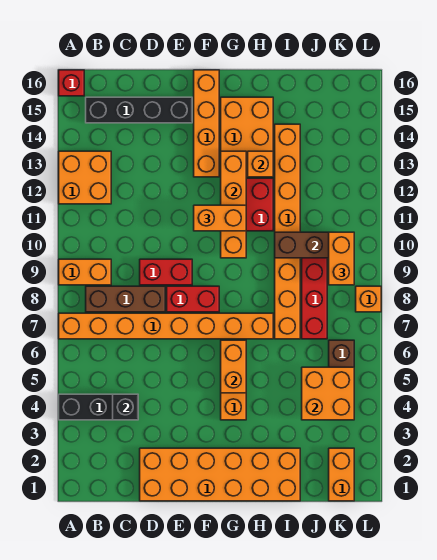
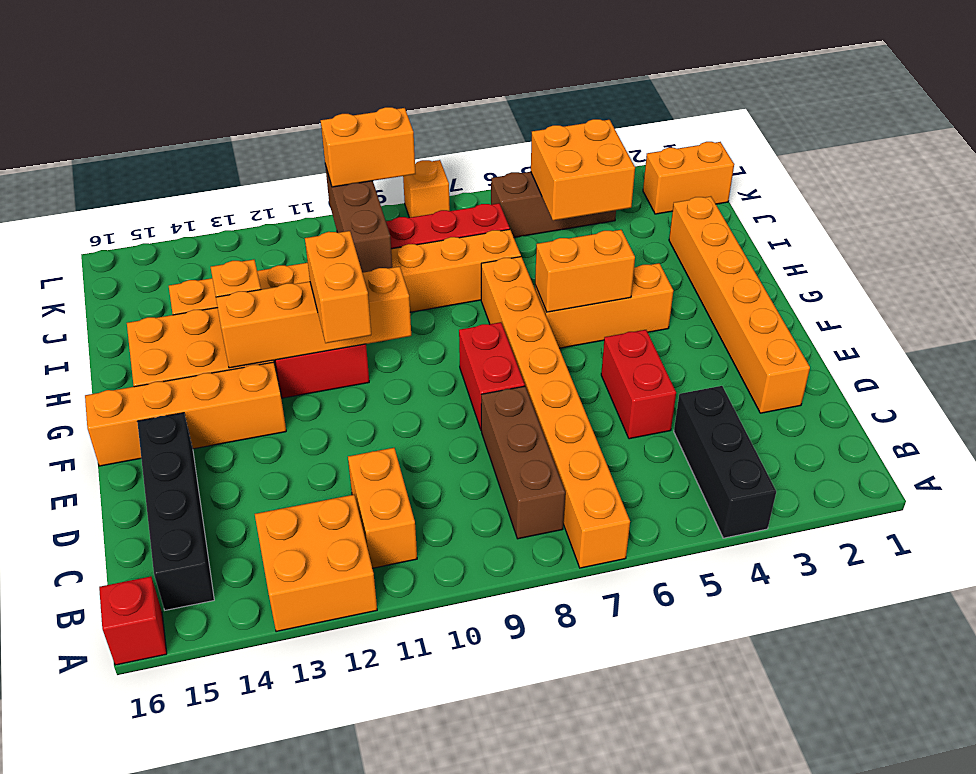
orange 1x2 brick [59,259,111,285] -> orange 1x2 brick moved to [348,448,417,568]
black 1x1 brick [113,394,138,420] -> none
orange 2x6 brick [140,448,300,501] -> orange 1x6 brick [669,196,810,413]
red 1x2 brick [140,259,192,285] -> red 1x2 brick moved to [601,330,676,439]

